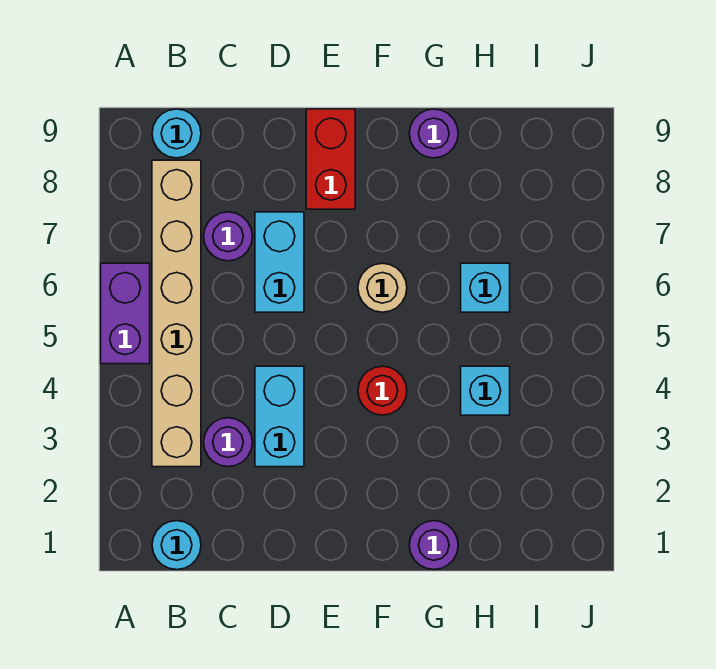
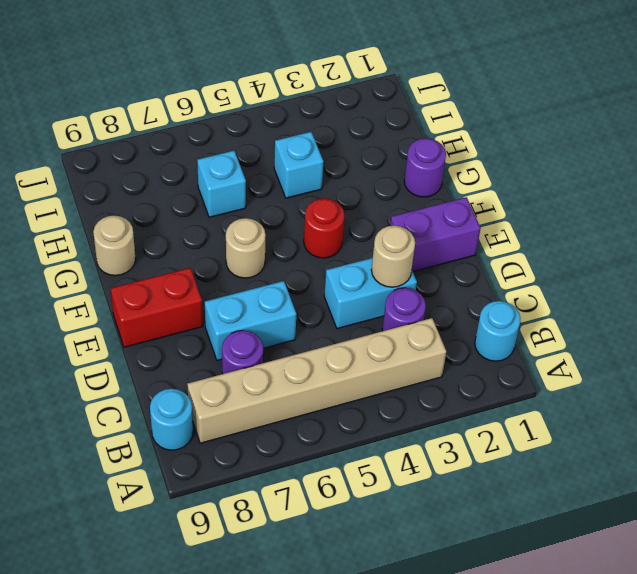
purple 1x2 brick [101,263,150,364] -> purple 1x2 brick moved to [390,197,481,272]
none -> tan 1x1 round brick [371,226,415,287]
purple 1x1 round brick [409,109,458,158] -> tan 1x1 round brick [93,216,136,276]

